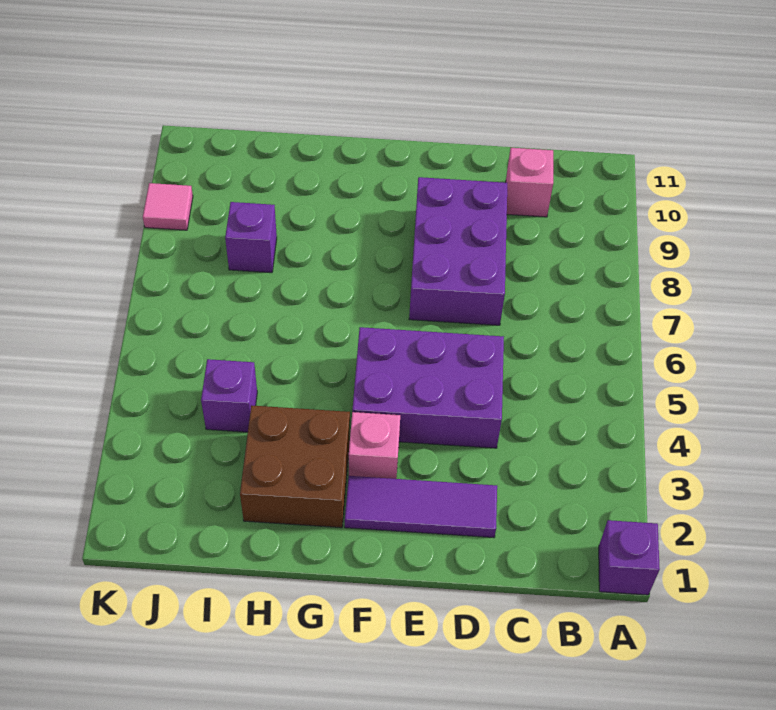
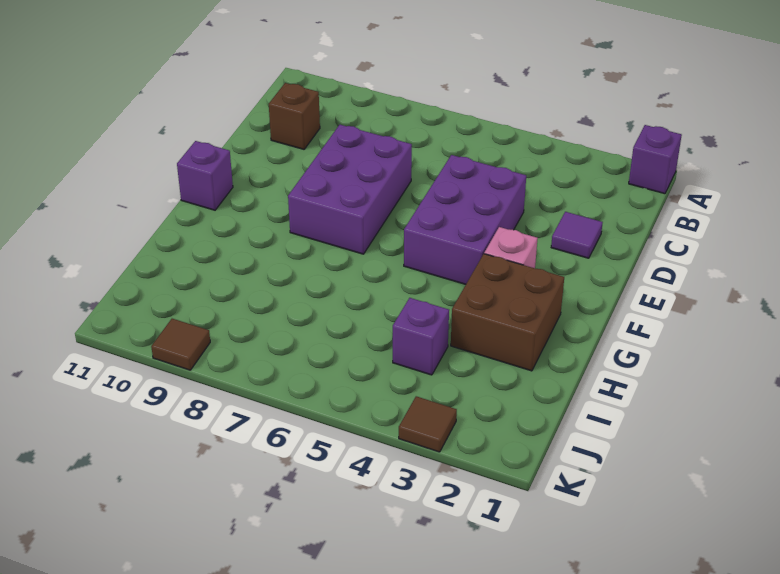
pink 1x1 brick [506,148,553,217] -> brown 1x1 brick [269,83,320,149]
purple 1x3 tile [345,476,497,538] -> purple 1x1 tile [551,212,603,258]
purple 2x3 brick [409,177,507,325] -> purple 2x3 brick turned to [288,125,412,254]
purple 1x1 brick [225,202,277,273] -> purple 1x1 brick moved to [177,141,233,210]
none -> brown 1x1 tile [399,396,457,452]
pink 1x1 tile [143,183,193,230] -> brown 1x1 tile [151,319,210,370]

